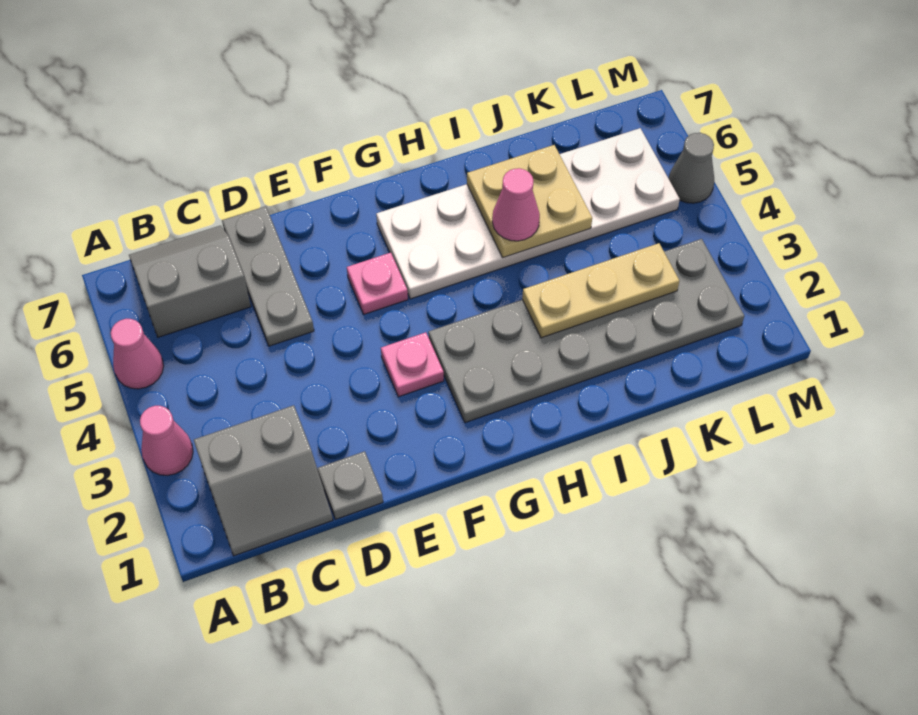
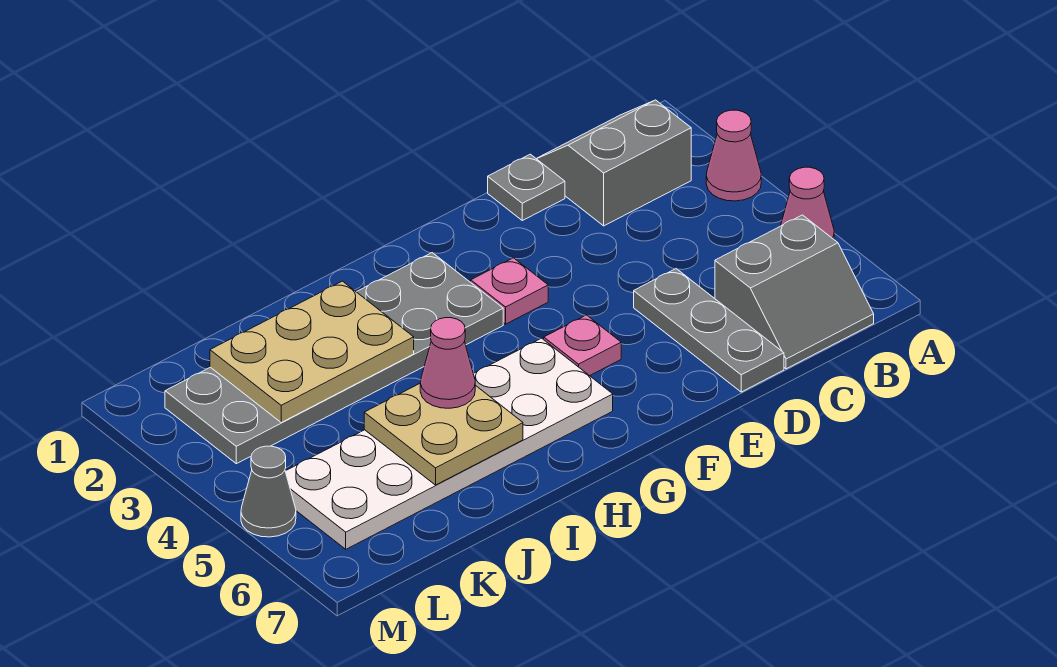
tan 1x3 plate [522,243,679,338] -> tan 2x3 plate [210,281,414,422]

